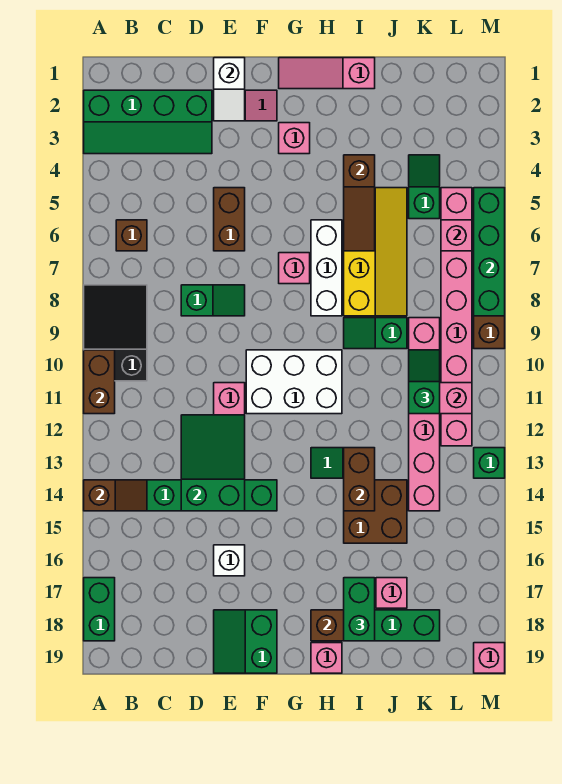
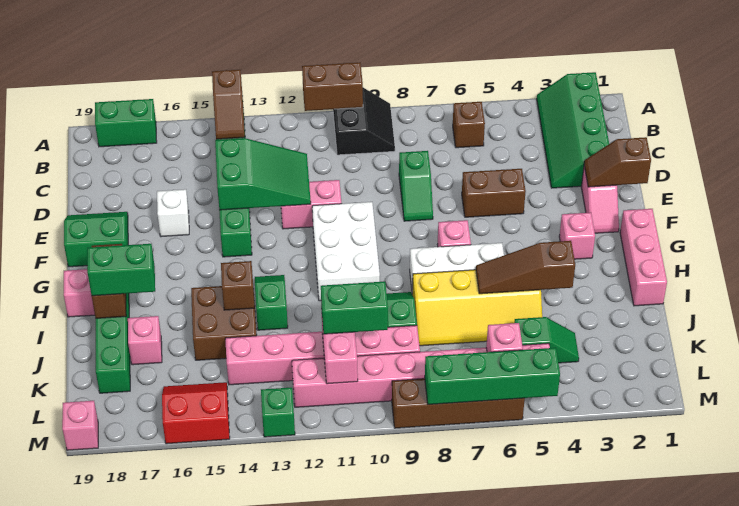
black 2x3 slope [84,285,147,381] -> black 2x2 slope [333,88,395,155]
white 1x2 slope [214,58,245,121] -> brown 1x2 slope [584,137,651,187]
pink 1x3 slope [279,58,375,89] -> pink 1x3 brick [620,209,667,306]
brown 1x2 brick [344,448,375,511] -> brown 1x1 brick [221,261,255,310]
green 1x2 slope [409,350,440,414] -> green 1x2 brick [321,281,388,334]
none -> red 2x2 slope [162,382,230,444]

